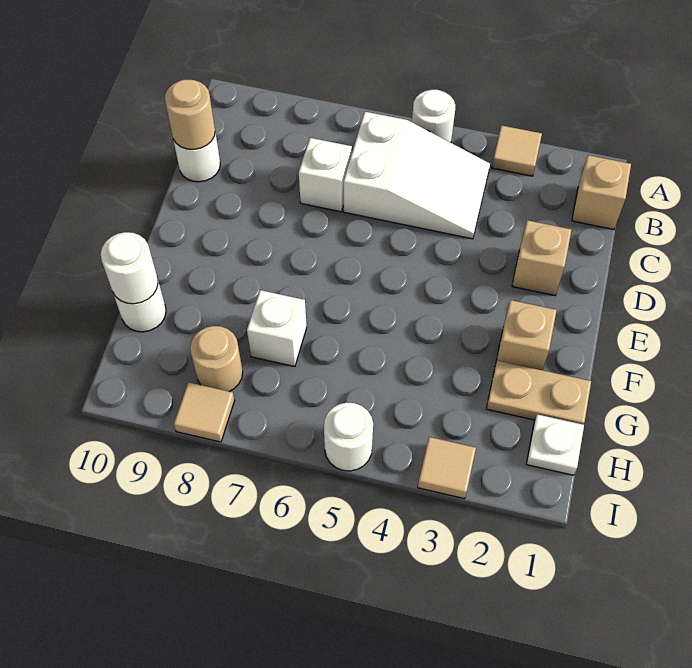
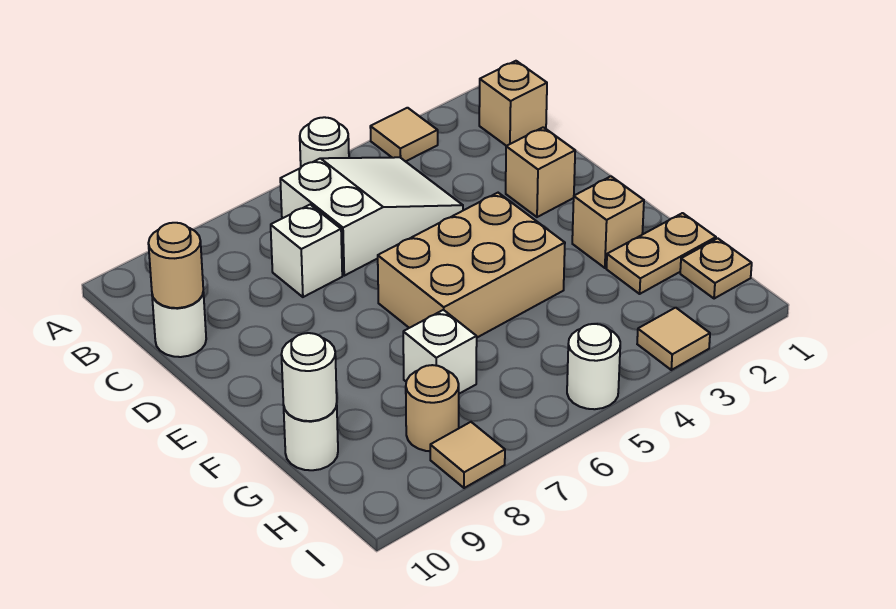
none -> tan 2x3 brick [378,193,565,337]
white 1x1 plate [527,414,584,475] -> tan 1x1 plate [680,238,752,299]

